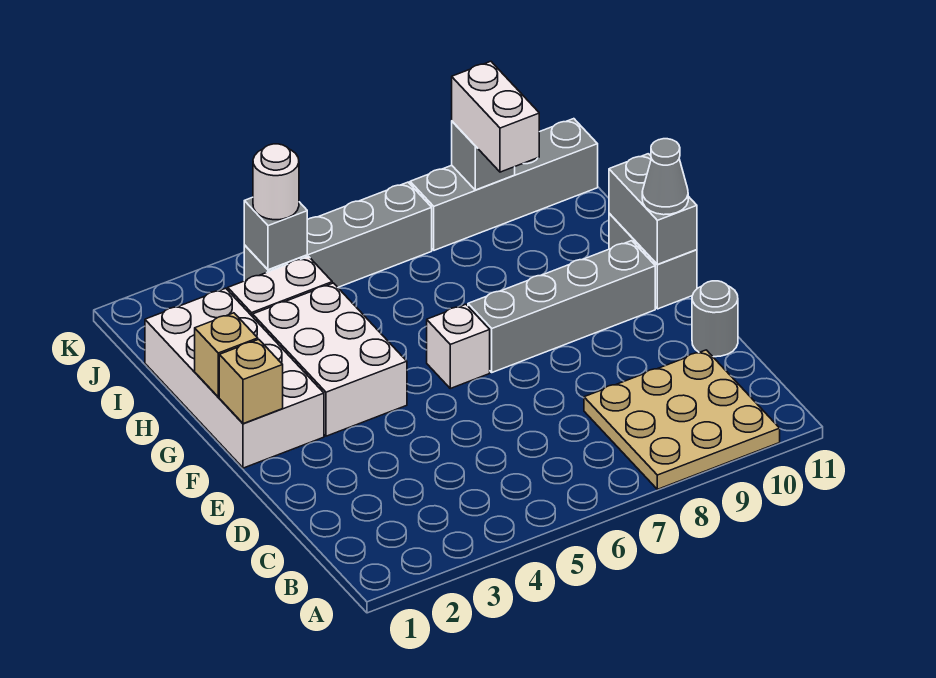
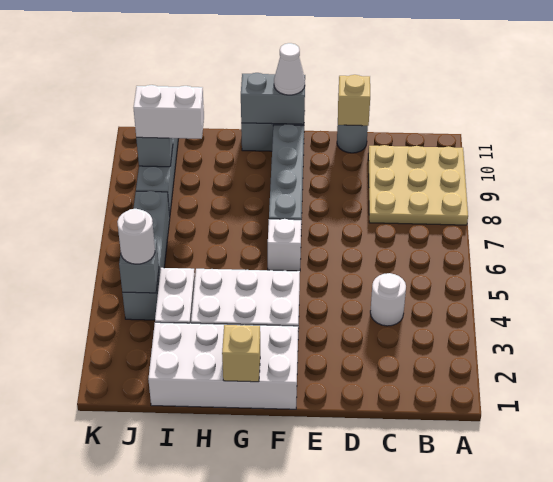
none -> white 1x1 round brick [370,273,406,326]
tan 1x1 brick [219,339,283,424] -> tan 1x1 brick moved to [338,75,370,126]
grey 1x1 cone [642,139,688,215] -> white 1x1 cone [274,43,305,95]

